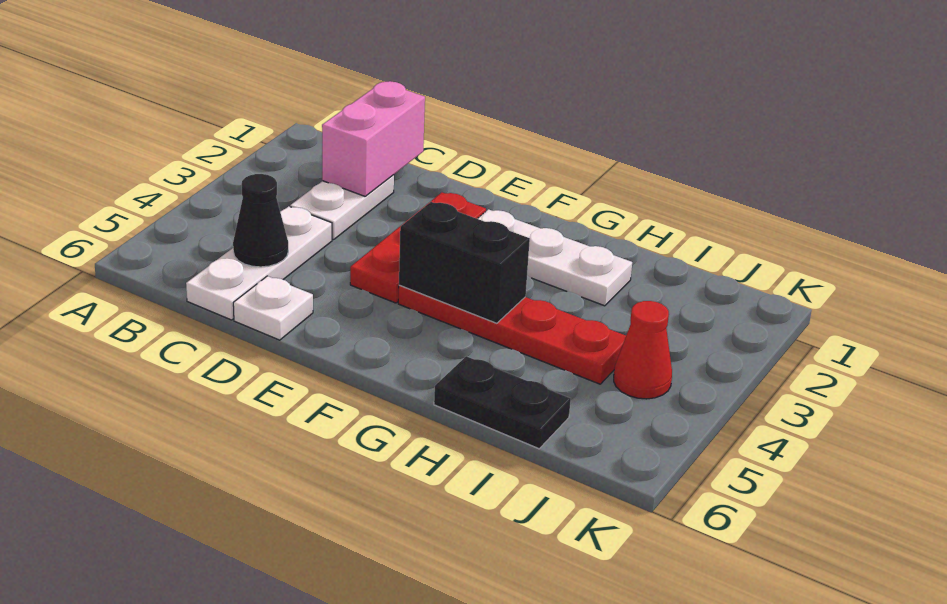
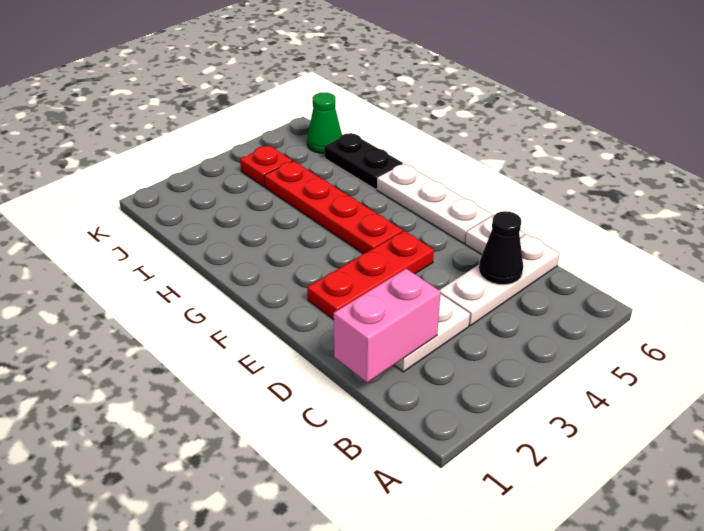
white 1x3 plate [478,209,632,306] -> white 1x3 plate moved to [377,164,492,243]
black 1x2 brick [399,202,530,323] -> none
red 1x1 cone [614,301,672,399] -> red 1x1 plate [240,146,292,187]
none -> green 1x1 cone [307,93,342,153]

